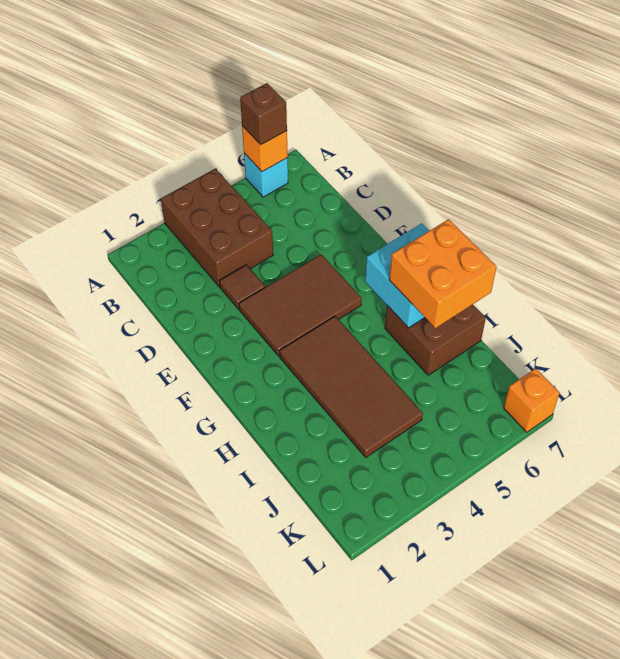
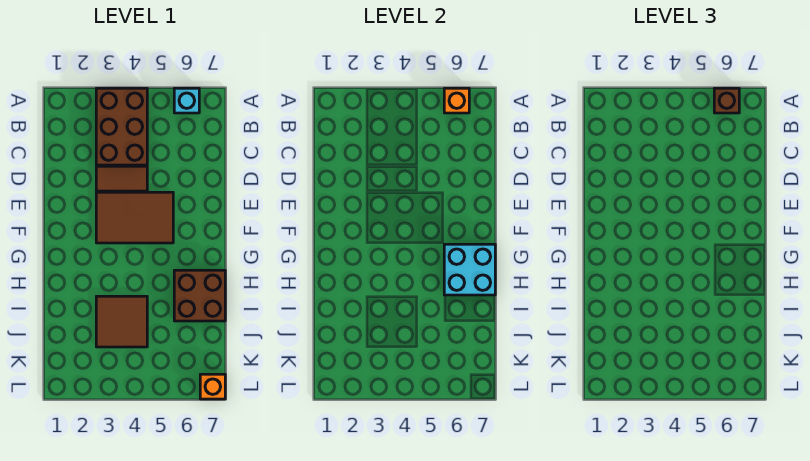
brown 1x1 tile [219,265,265,309] -> brown 1x2 tile [96,166,147,191]
brown 2x4 tile [280,316,423,457] -> brown 2x2 tile [96,296,147,347]
orange 2x2 brick [389,219,497,328] -> none

